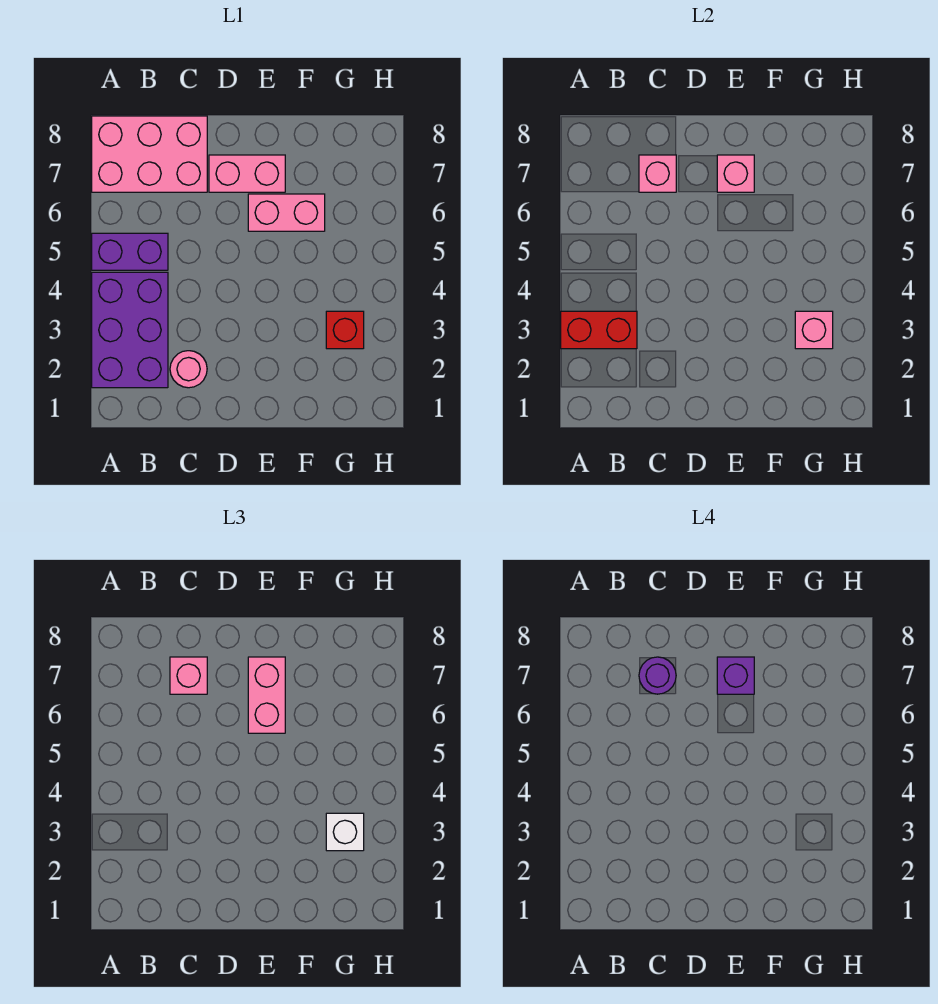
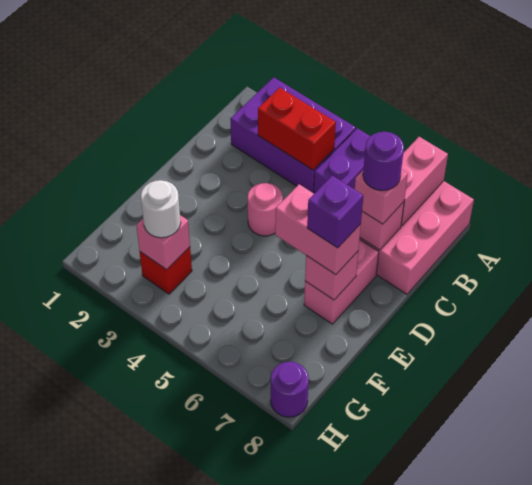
red 1x2 brick [561,311,637,349] -> red 1x2 brick turned to [258,88,336,170]
pink 1x1 round brick [170,351,207,388] -> pink 1x1 round brick moved to [248,183,283,236]
pink 1x2 brick [248,194,325,231] -> pink 1x2 brick moved to [401,137,448,226]
white 1x1 brick [326,813,364,851] -> white 1x1 round brick [141,180,181,238]
none -> purple 1x1 round brick [271,362,309,417]

